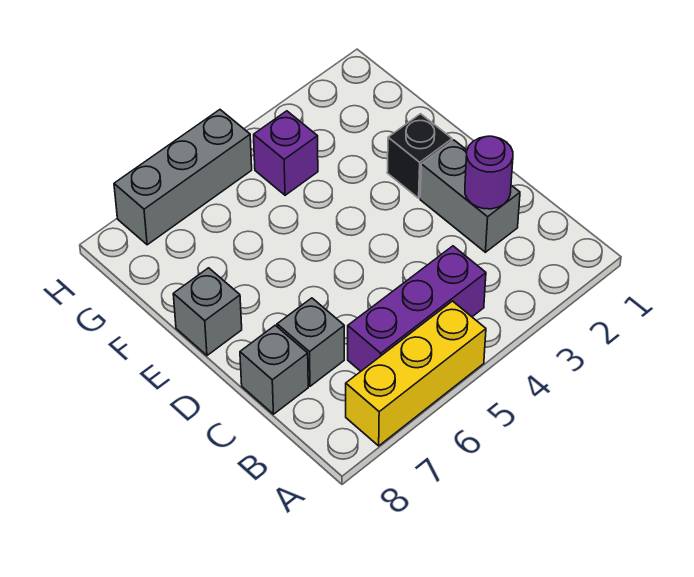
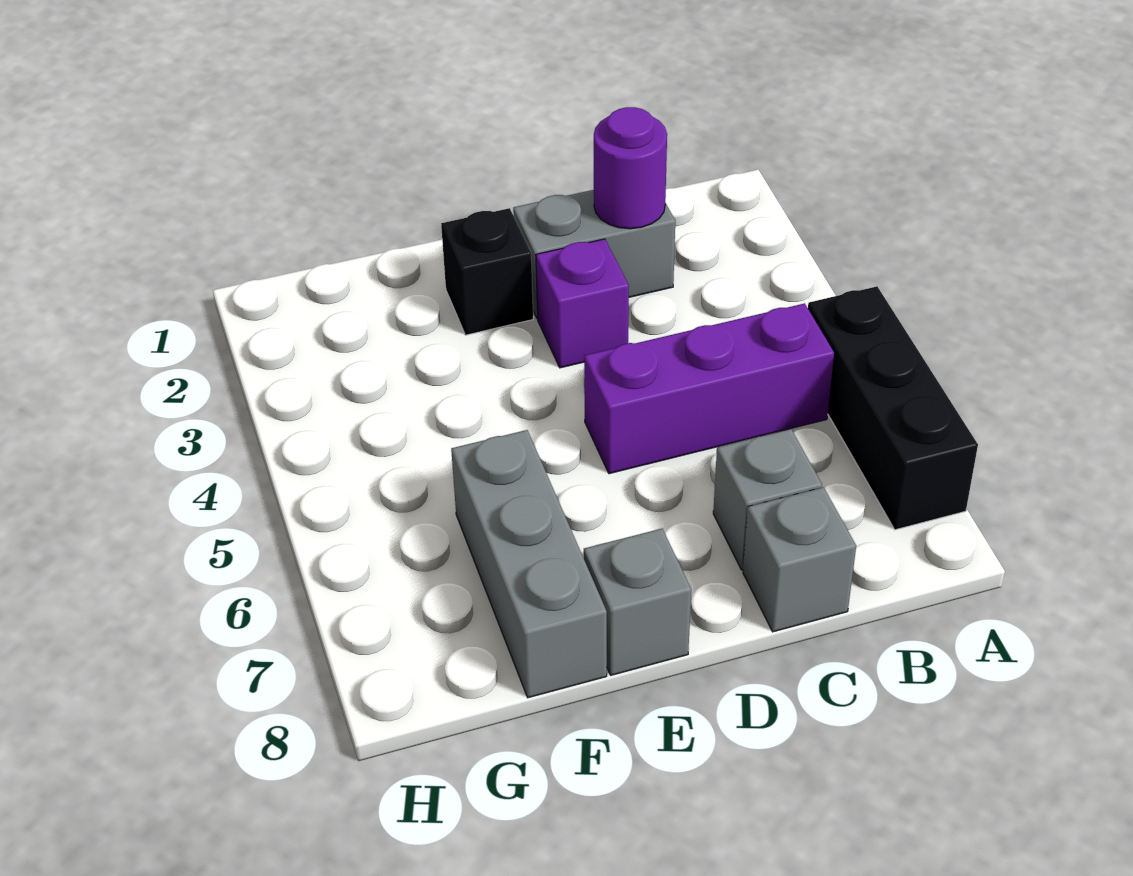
yellow 1x3 brick [346,301,486,446] -> black 1x3 brick [808,286,978,530]
purple 1x3 brick [348,246,486,371] -> purple 1x3 brick turned to [584,303,834,474]
purple 1x1 brick [254,111,318,195] -> purple 1x1 brick moved to [536,239,629,368]
grey 1x3 brick [114,110,252,245] -> grey 1x3 brick moved to [451,430,607,698]

